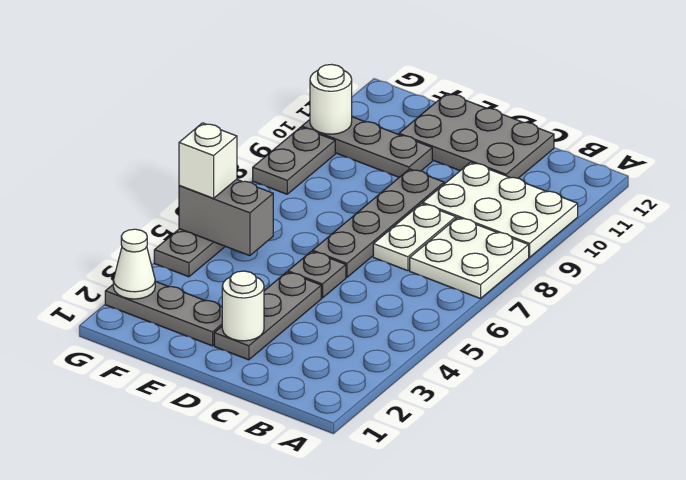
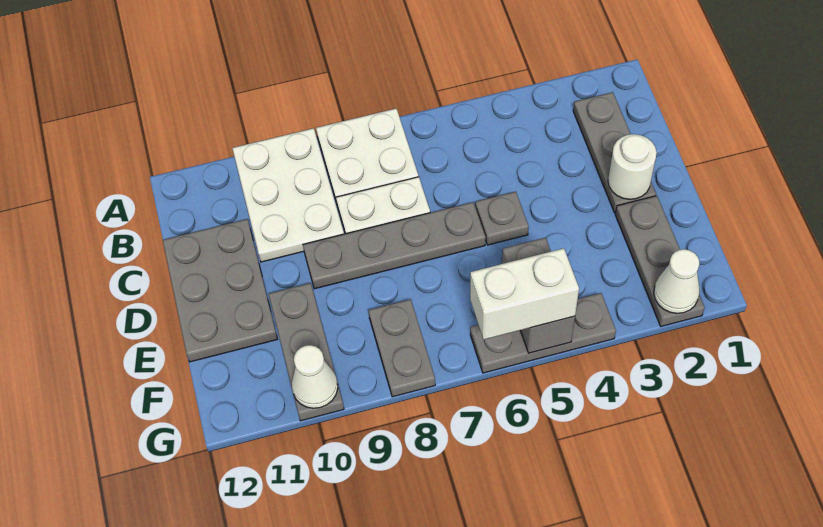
grey 1x3 plate [214,272,321,360] -> grey 1x3 plate turned to [573,92,656,213]
white 1x1 brick [179,123,237,198] -> white 1x2 brick [470,248,579,340]
grey 1x2 plate [253,127,335,194] -> grey 1x2 plate turned to [368,299,435,397]
white 1x1 round brick [310,64,352,134] -> white 1x1 cone [292,345,338,408]

